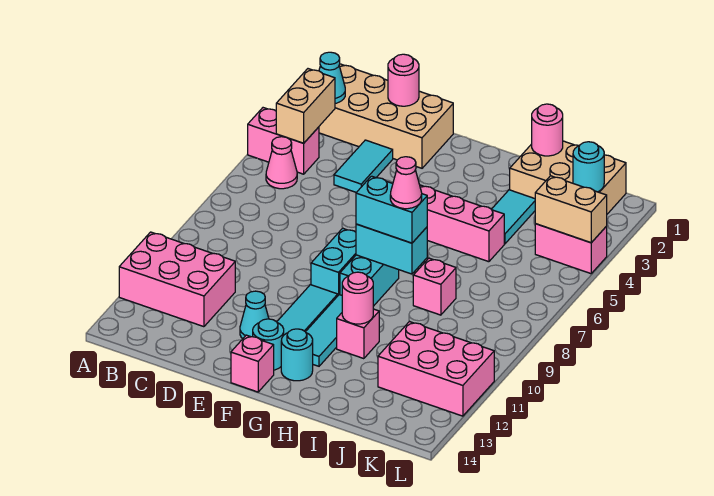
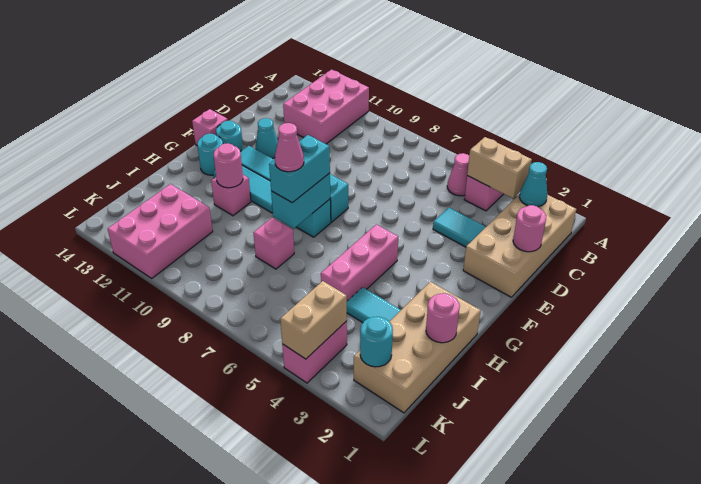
tan 2x3 brick [510,141,626,214] -> tan 2x4 brick [354,282,481,413]

